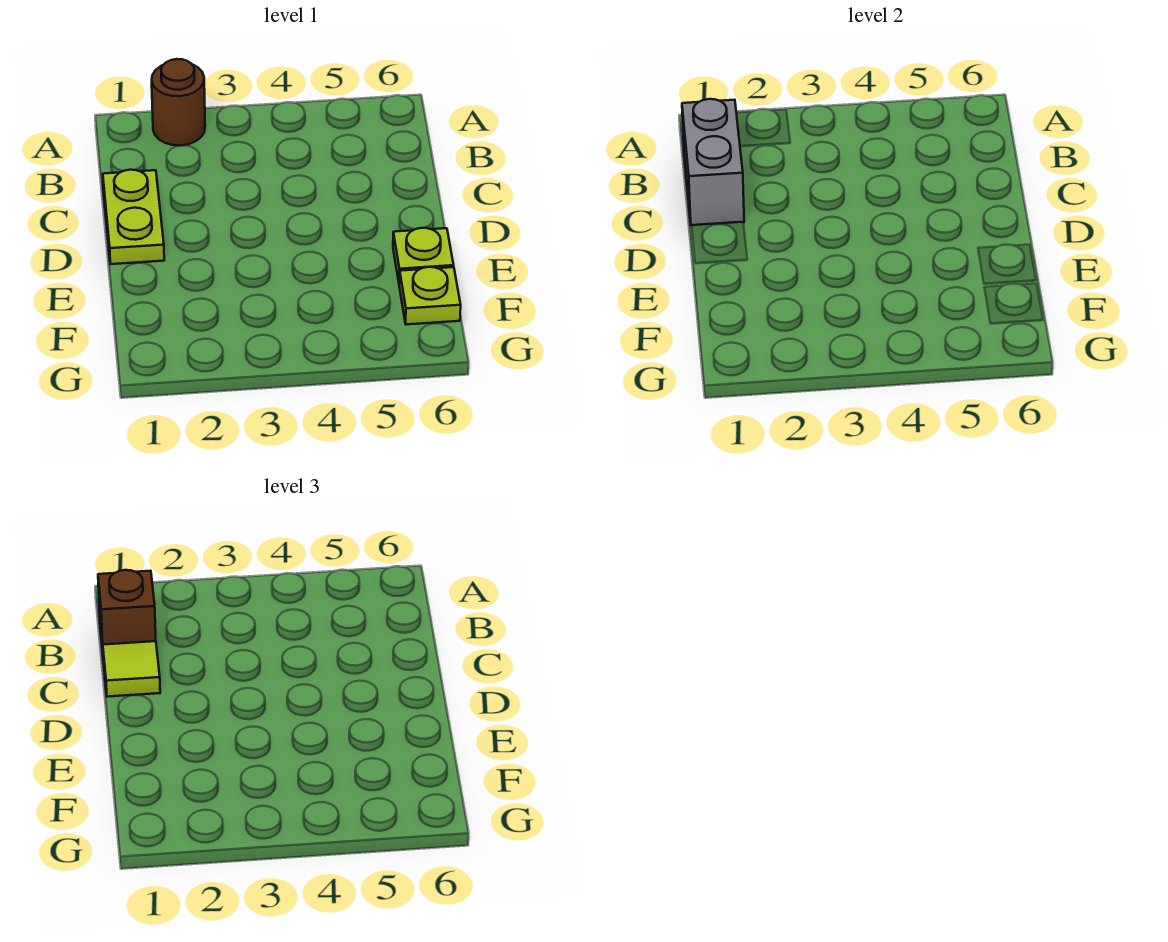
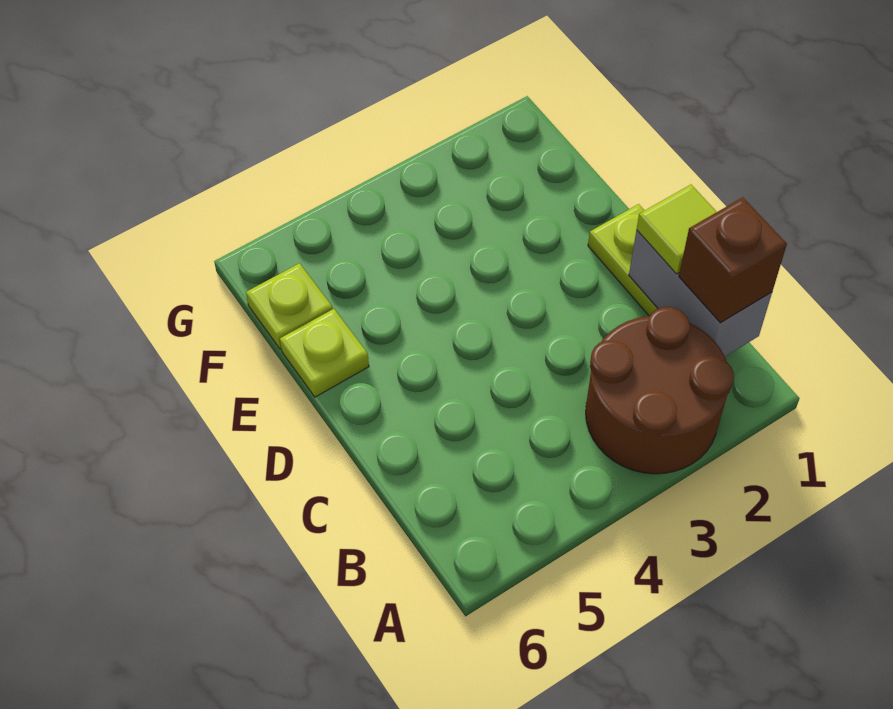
brown 1x1 round brick [152,59,205,145] -> brown 2x2 round brick [586,307,734,474]

